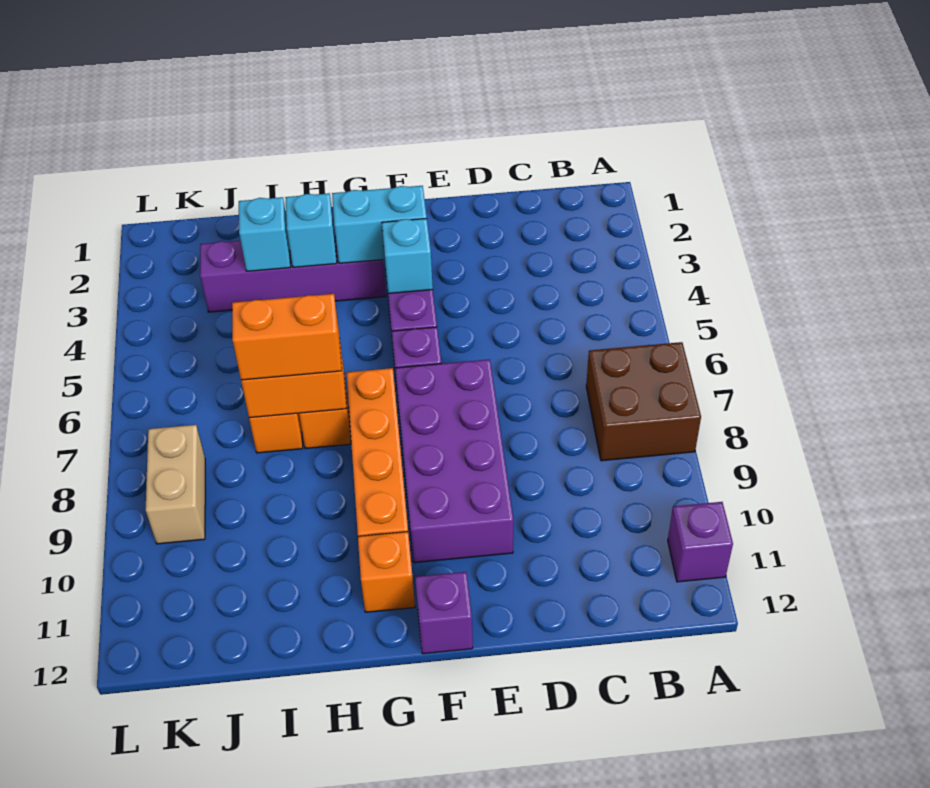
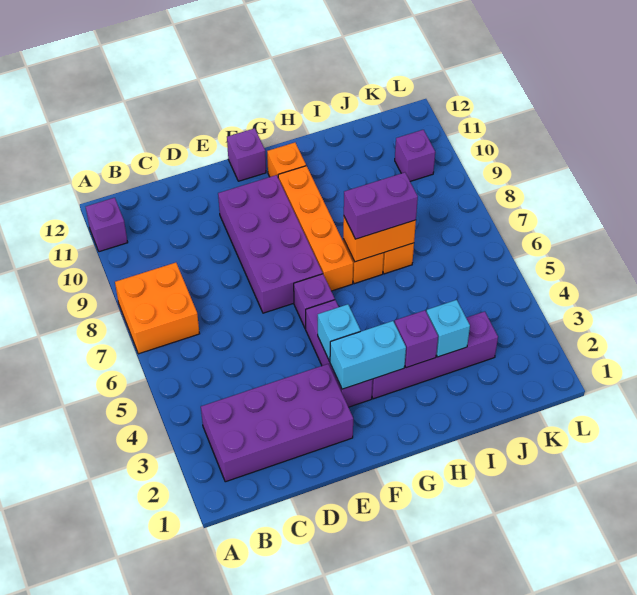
brown 2x2 brick [586,342,701,461] -> orange 2x2 brick [115,263,200,354]
none -> purple 2x4 brick [201,364,353,482]
cyan 1x1 brick [285,193,337,267] -> purple 1x1 brick [395,310,438,368]
orange 1x2 brick [232,294,342,380] -> purple 1x2 brick [344,172,418,239]
tan 1x2 brick [146,425,205,544] -> none
none -> purple 1x1 brick [395,130,435,181]

